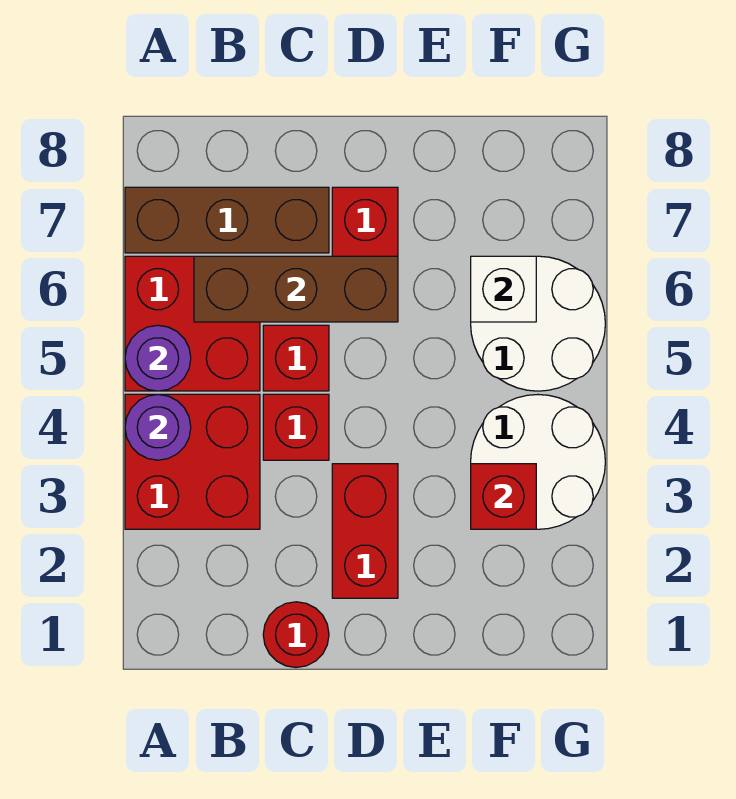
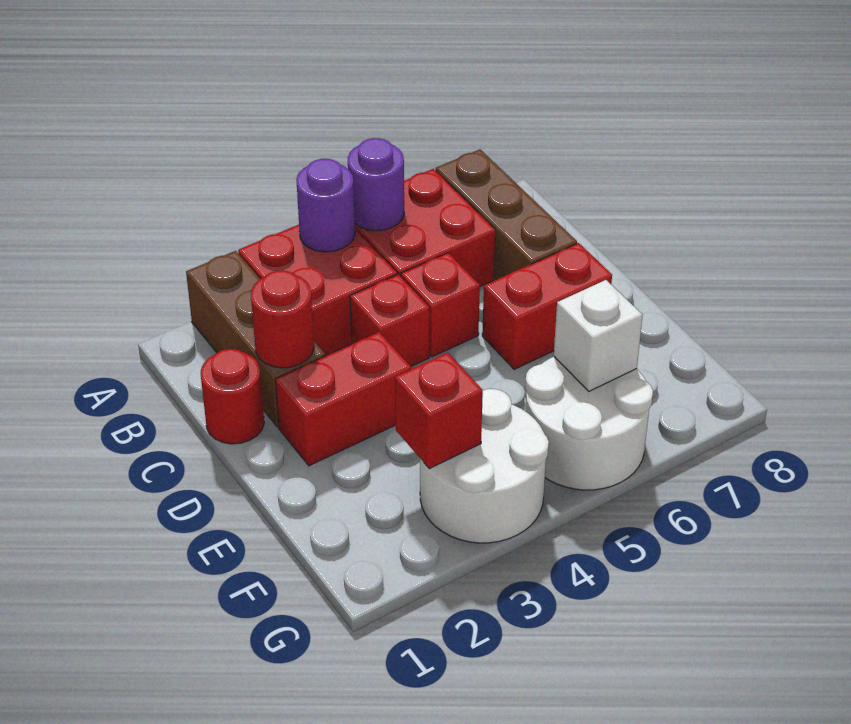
brown 1x3 brick [194,256,398,322] -> brown 1x3 brick moved to [186,251,325,427]
none -> red 1x1 round brick [251,270,314,368]

